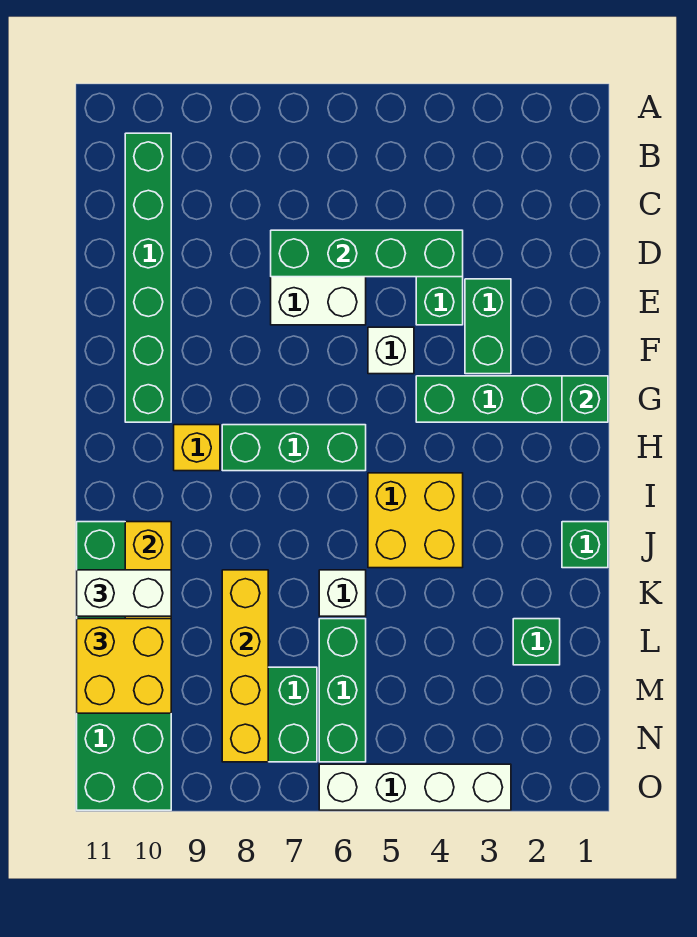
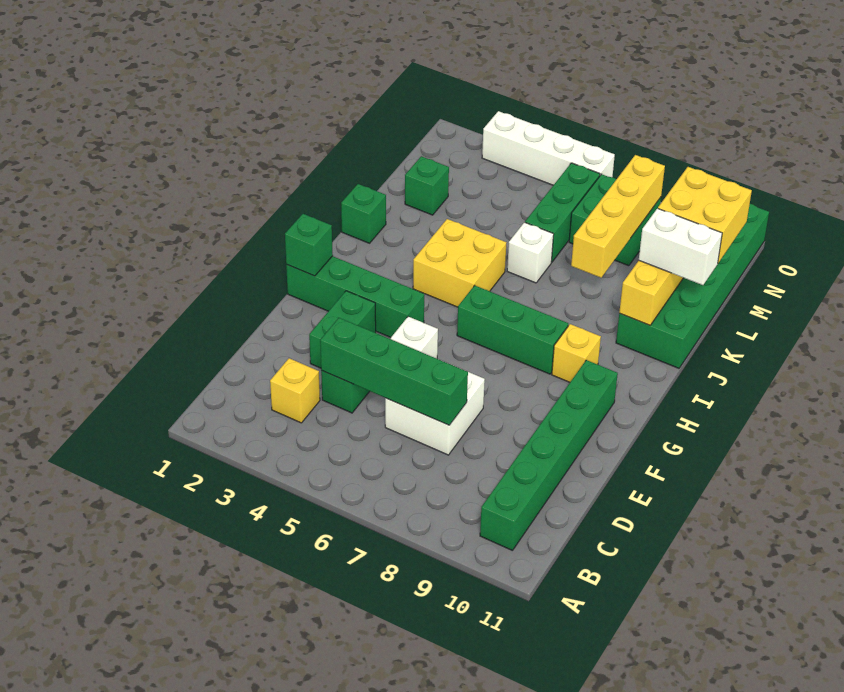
none -> yellow 1x1 brick [270,358,320,423]

